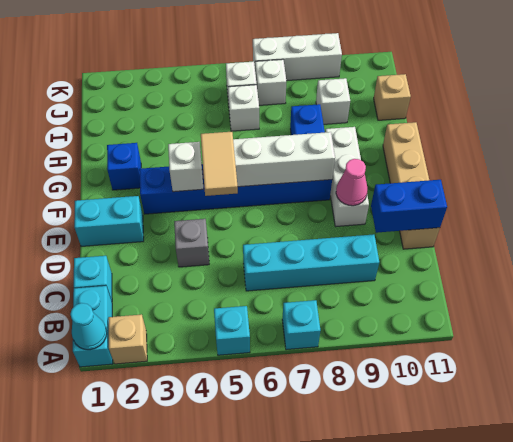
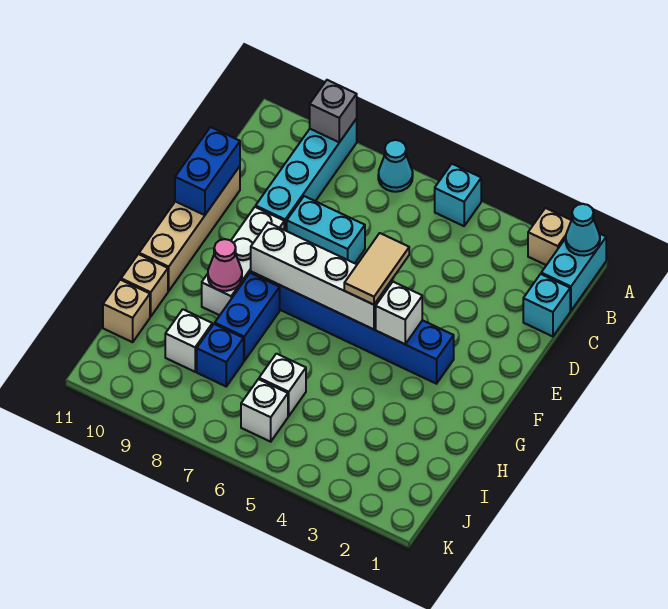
cyan 1x1 brick [282,300,320,350] -> cyan 1x1 cone [378,140,413,192]
cyan 1x4 brick [243,234,379,291] -> cyan 1x4 brick turned to [256,119,357,231]
grey 1x1 brick [174,219,209,267] -> grey 1x1 brick moved to [310,80,357,142]
blue 1x2 brick [371,180,447,233] -> blue 1x2 brick turned to [175,127,240,215]
cyan 1x2 brick [74,196,144,246] -> cyan 1x2 brick moved to [287,196,365,263]
pink 1x1 cone [336,159,367,206] -> pink 1x1 cone moved to [208,239,242,291]
blue 1x1 brick [107,143,141,190] -> blue 1x1 brick moved to [197,324,244,386]
none -> tan 1x1 brick [121,254,168,317]
white 1x1 brick [255,59,286,105] -> none
white 1x3 brick [253,33,342,81] -> none

